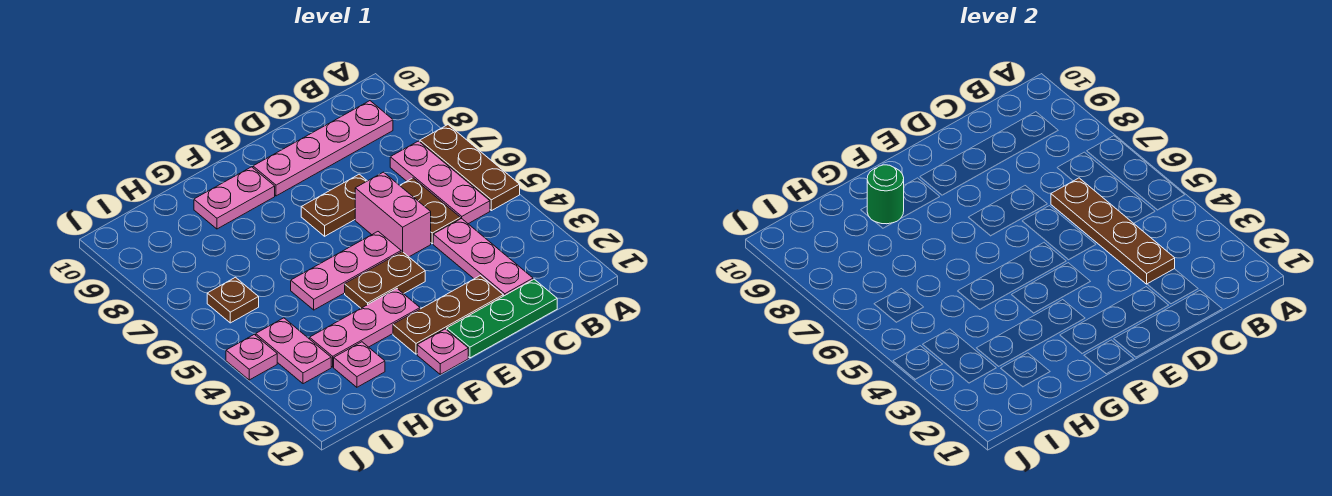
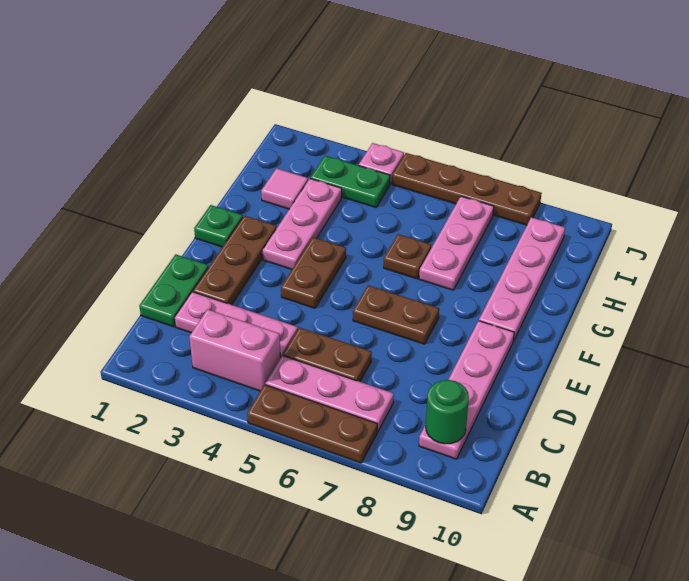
green 1x3 plate [447,279,557,358] -> green 1x2 plate [139,254,209,327]
brown 1x4 plate [1051,178,1175,284] -> brown 1x4 plate moved to [392,153,542,225]
pink 1x2 brick [355,172,431,257] -> pink 1x2 brick moved to [189,309,281,391]
brown 1x2 plate [301,174,367,236] -> brown 1x2 plate turned to [353,285,439,344]
pink 1x3 plate [291,232,401,310] -> pink 1x3 plate moved to [419,196,494,290]
pink 1x1 plate [417,329,468,374] -> green 1x1 plate [194,205,243,247]
pink 1x2 plate [194,167,275,229] -> pink 1x4 plate [479,217,565,341]
green 1x1 round brick [867,165,904,224] -> green 1x1 round brick moved to [426,380,469,444]
pink 1x1 plate [334,342,385,387] -> pink 1x1 tile [261,168,308,209]
pink 1x2 plate [256,318,331,384] -> green 1x2 plate [310,156,390,207]
brown 1x1 plate [207,277,259,323] -> brown 1x1 plate moved to [384,234,431,279]

